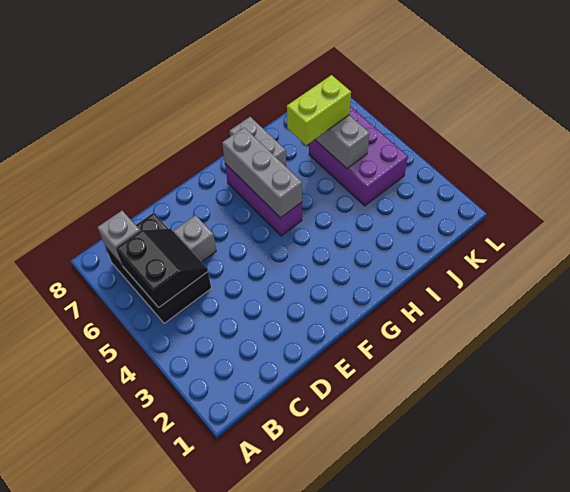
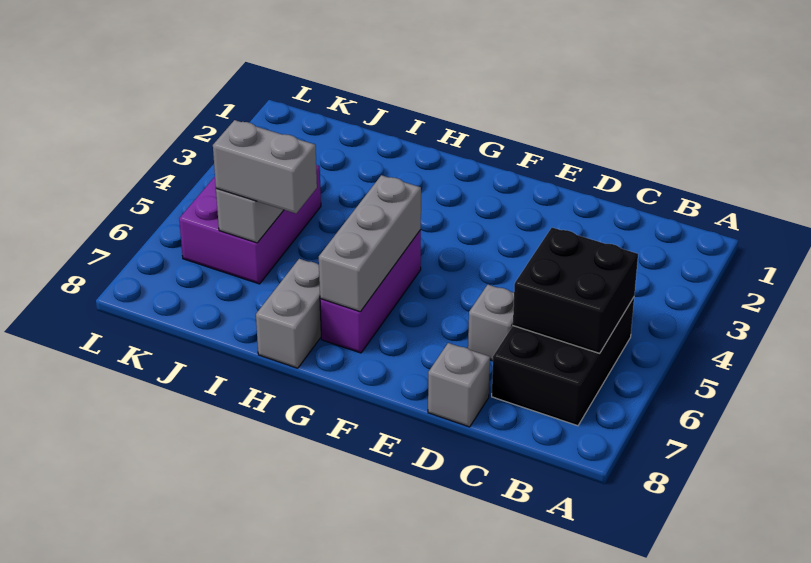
black 2x2 slope [116,228,208,308] -> black 2x2 brick [513,228,638,353]
grey 1x1 brick [97,211,140,265] -> grey 1x1 brick moved to [428,343,490,427]
lime 1x2 brick [287,75,351,145] -> grey 1x2 brick [213,120,317,213]

